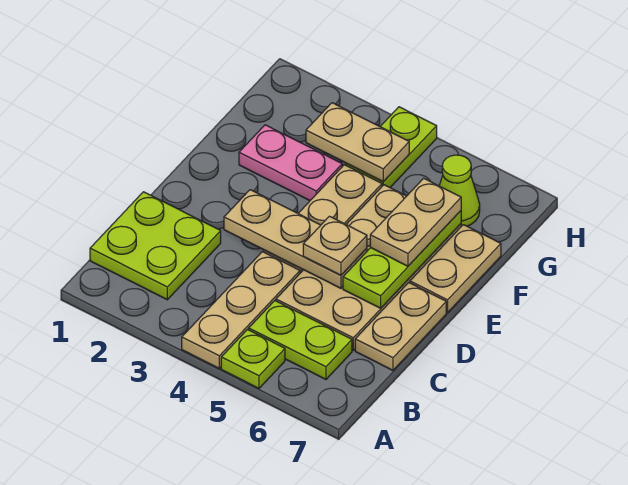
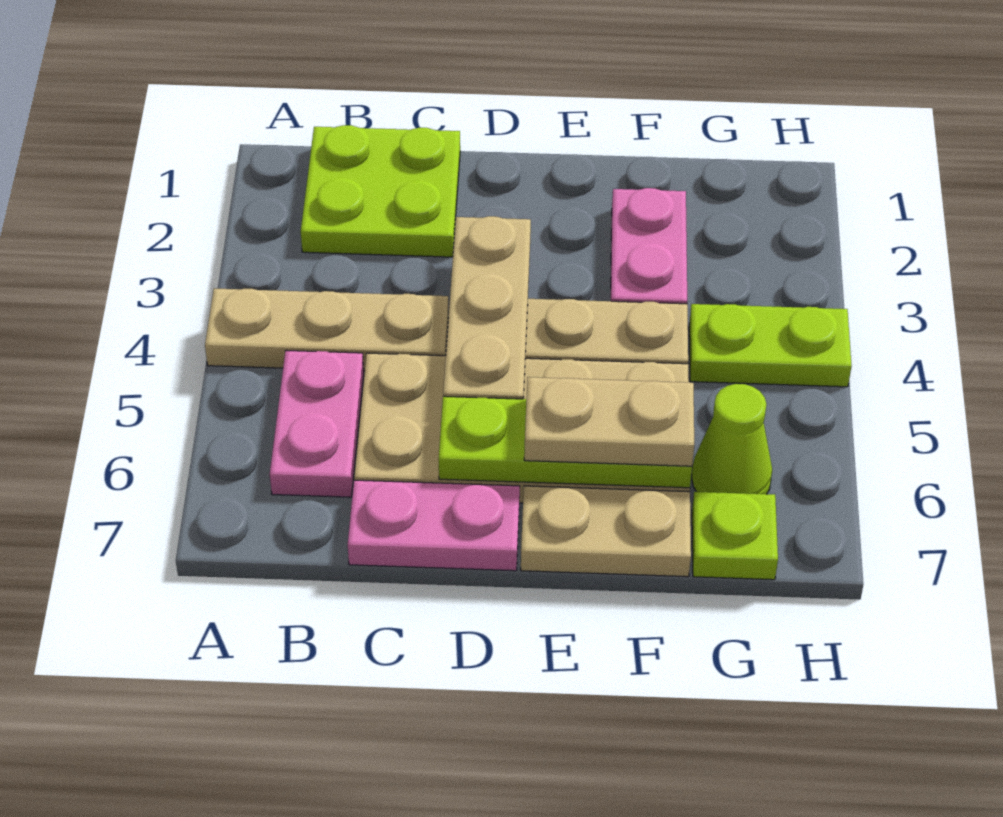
lime 1x1 plate [221,330,285,388] -> lime 1x1 plate moved to [692,492,778,580]
lime 1x2 plate [249,301,352,379] -> pink 1x2 plate [270,350,364,497]
tan 1x2 plate [355,283,446,370] -> pink 1x2 plate [348,480,520,571]
tan 1x1 plate [303,216,367,275] -> none
tan 1x2 plate [306,103,409,182] -> none

